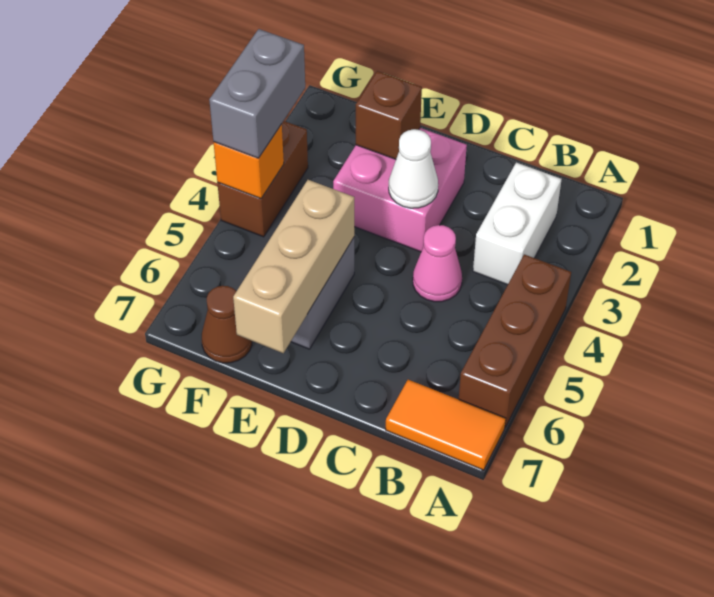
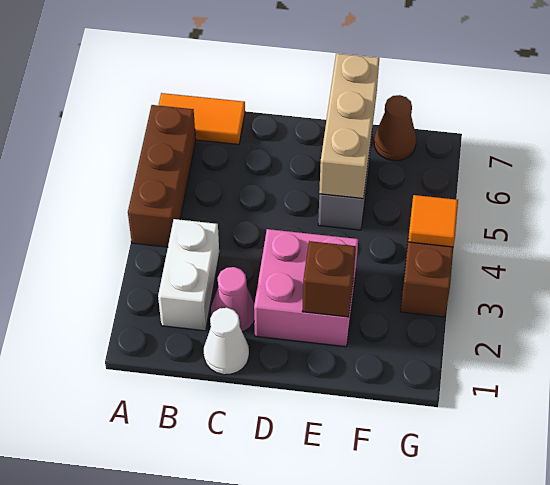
pink 1x1 cone [413,225,462,302] -> pink 1x1 cone moved to [211,267,254,332]
white 1x1 cone [389,129,438,208] -> white 1x1 cone moved to [204,308,249,375]
grey 1x2 brick [209,29,305,158] -> none
orange 1x1 brick [214,124,284,199] -> orange 1x1 tile [408,195,458,247]

